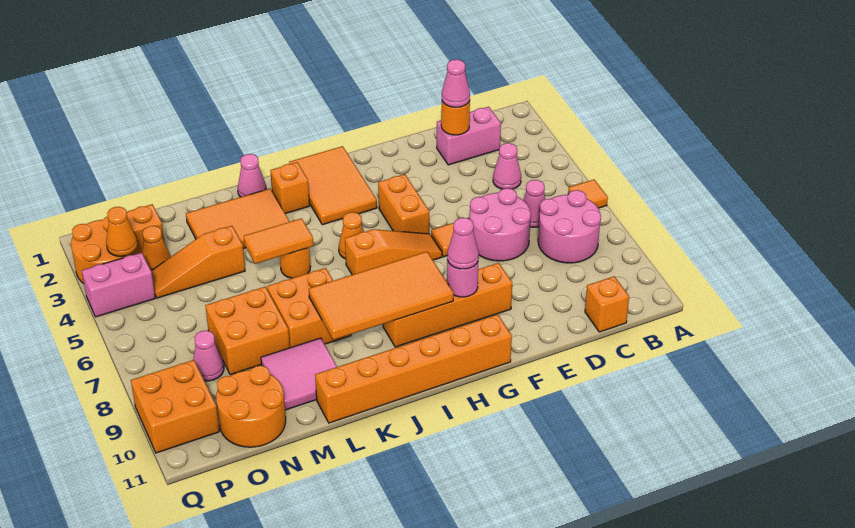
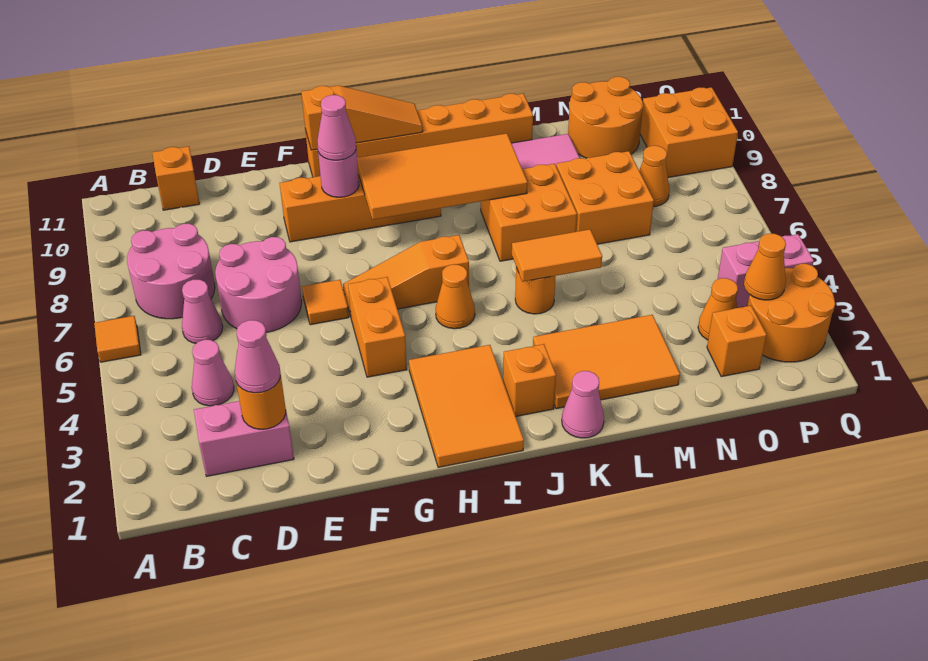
orange 1x3 slope [151,226,245,298] -> orange 1x3 slope moved to [301,86,423,150]
pink 1x1 cone [193,331,224,381] -> orange 1x1 cone [639,146,670,206]

